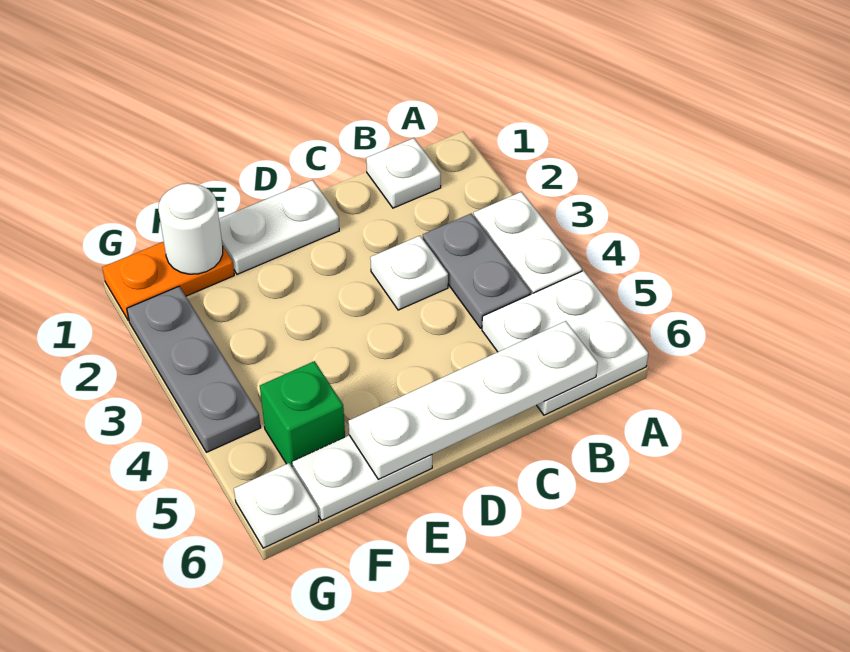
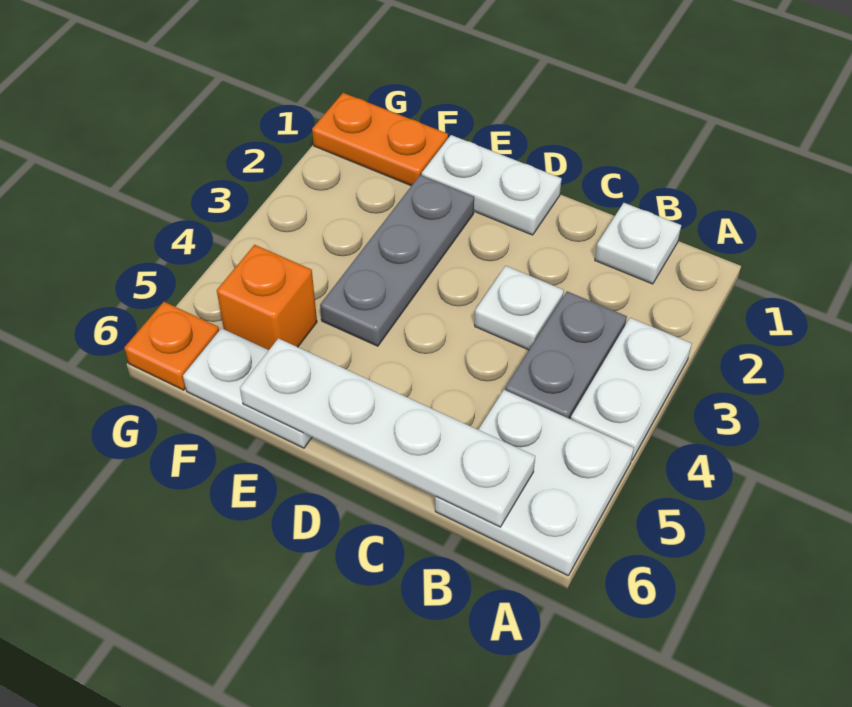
white 1x1 round brick [159,183,223,274] -> none
green 1x1 brick [260,361,345,468] -> orange 1x1 brick [217,245,317,350]
grey 1x3 plate [127,286,261,452] -> grey 1x3 plate moved to [320,175,474,346]
white 1x1 plate [234,463,319,548] -> orange 1x1 plate [124,302,219,390]

